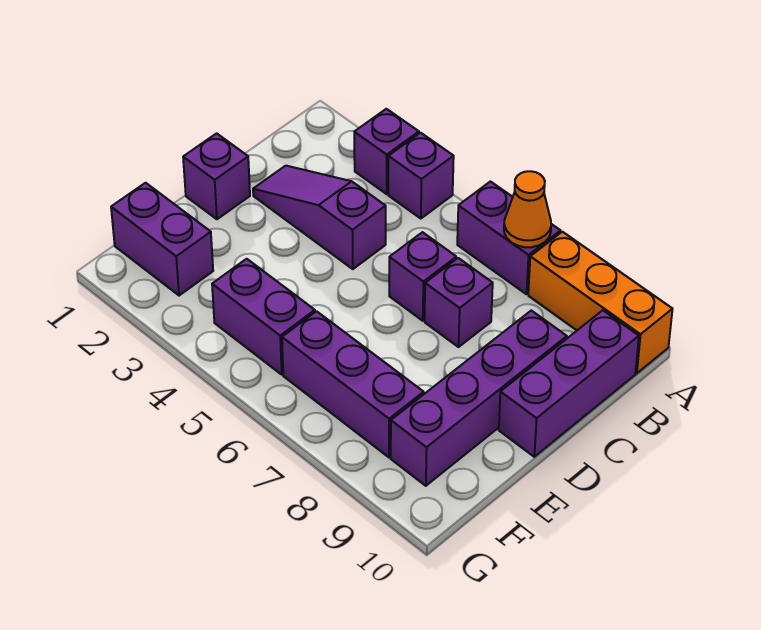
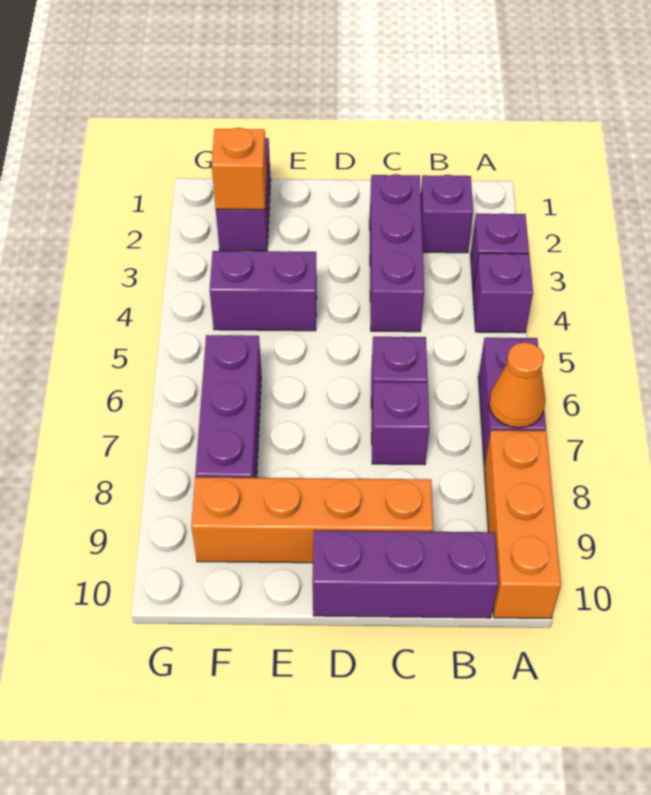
purple 1x3 slope [253,166,386,269] -> purple 1x3 brick [370,174,424,332]
purple 1x4 brick [391,310,567,486] -> orange 1x4 brick [191,477,433,563]
purple 1x1 brick [183,133,250,219] -> purple 1x1 brick moved to [421,175,473,253]
none -> orange 1x1 brick [212,128,267,210]
purple 1x2 brick [212,259,315,374] -> purple 1x2 brick turned to [210,251,317,331]

